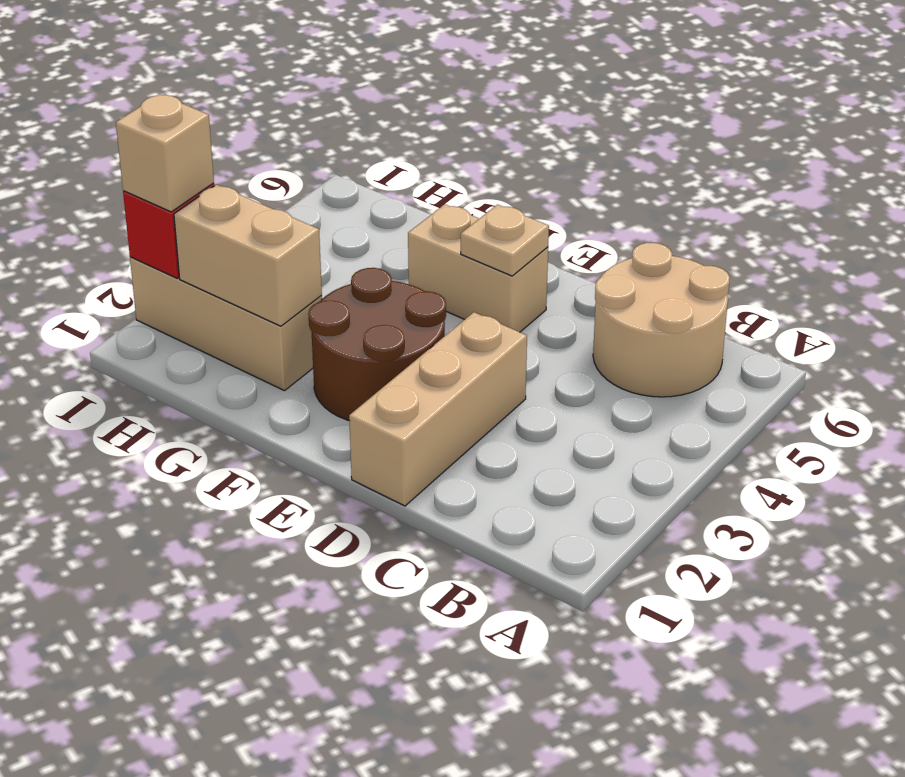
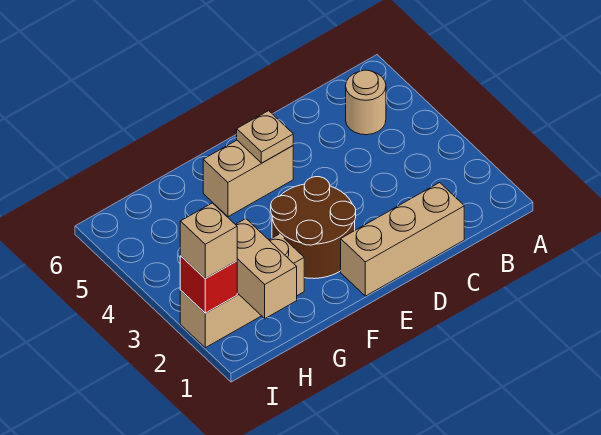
tan 2x2 round brick [593,243,730,397] -> tan 1x1 round brick [346,70,386,135]
tan 1x3 brick [349,312,527,506] -> tan 1x3 brick turned to [341,183,464,296]
tan 1x2 brick [174,185,322,326] -> tan 1x2 brick turned to [235,219,297,319]

